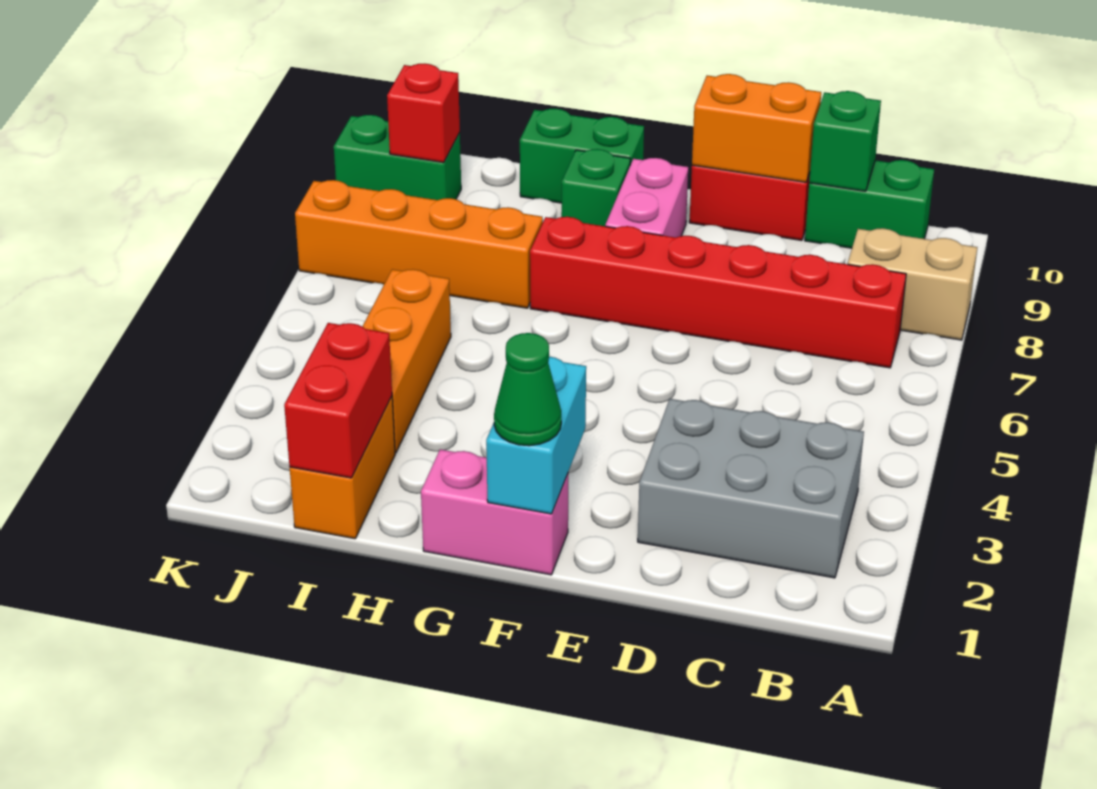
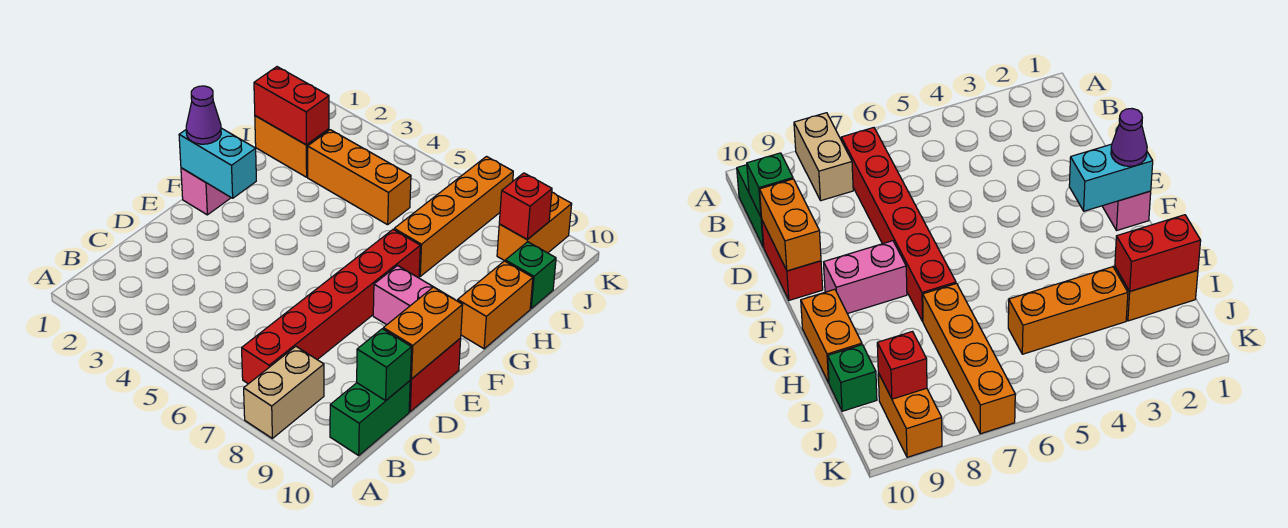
grey 2x3 brick [638,399,864,578] -> none
pink 1x2 brick [421,449,568,575] -> pink 1x1 brick [181,168,231,215]
green 1x1 cone [494,333,561,446] -> purple 1x1 cone [186,86,221,144]
green 1x1 brick [561,149,631,226] -> green 1x1 brick moved to [505,242,556,308]
green 1x2 brick [520,109,644,203] -> orange 1x2 brick [458,261,533,349]
green 1x2 brick [334,115,461,200] -> orange 1x2 brick [497,192,572,261]

